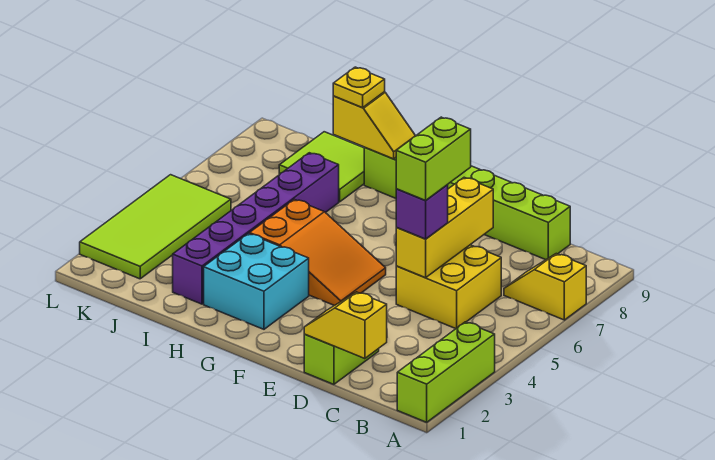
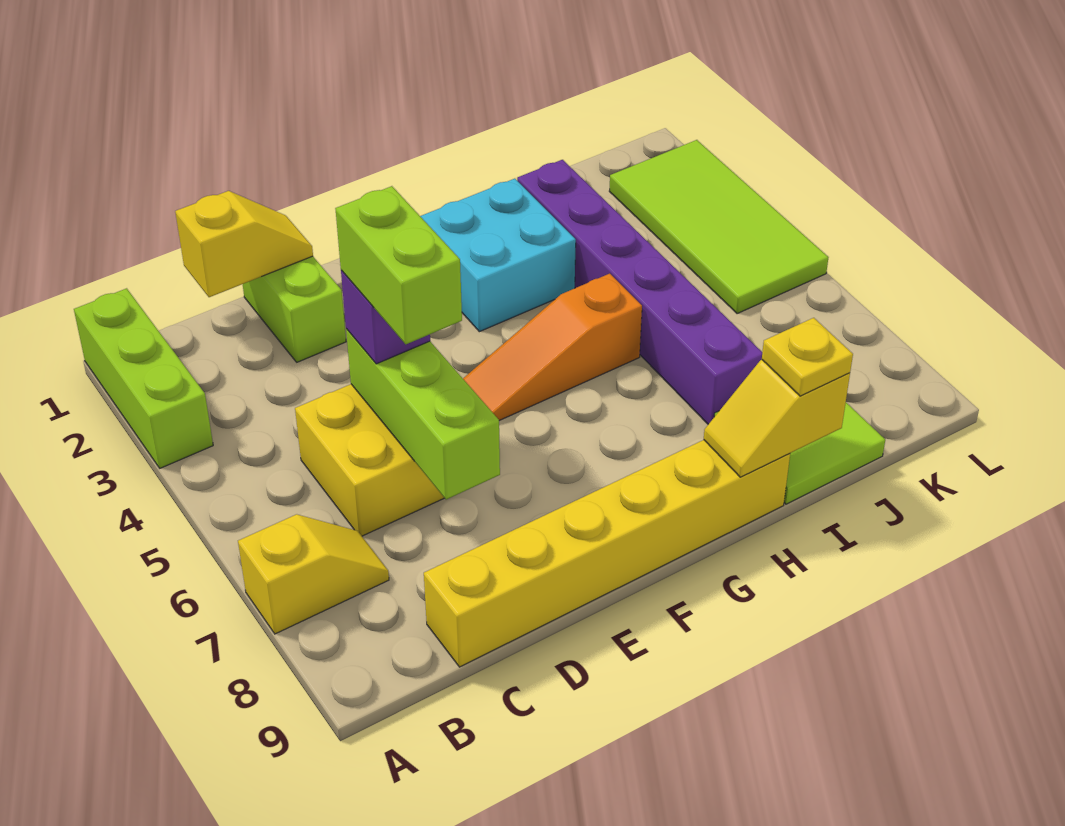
lime 1x6 brick [364,147,570,260] -> yellow 1x6 brick [424,440,790,667]
yellow 1x3 brick [396,177,493,278] -> lime 1x3 brick [346,329,500,500]
orange 2x3 slope [249,199,386,306] -> orange 1x3 slope [463,274,642,421]

